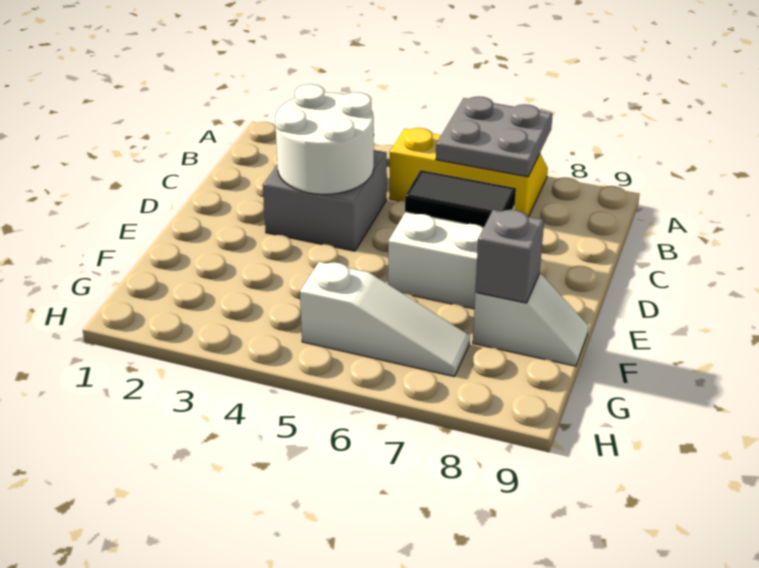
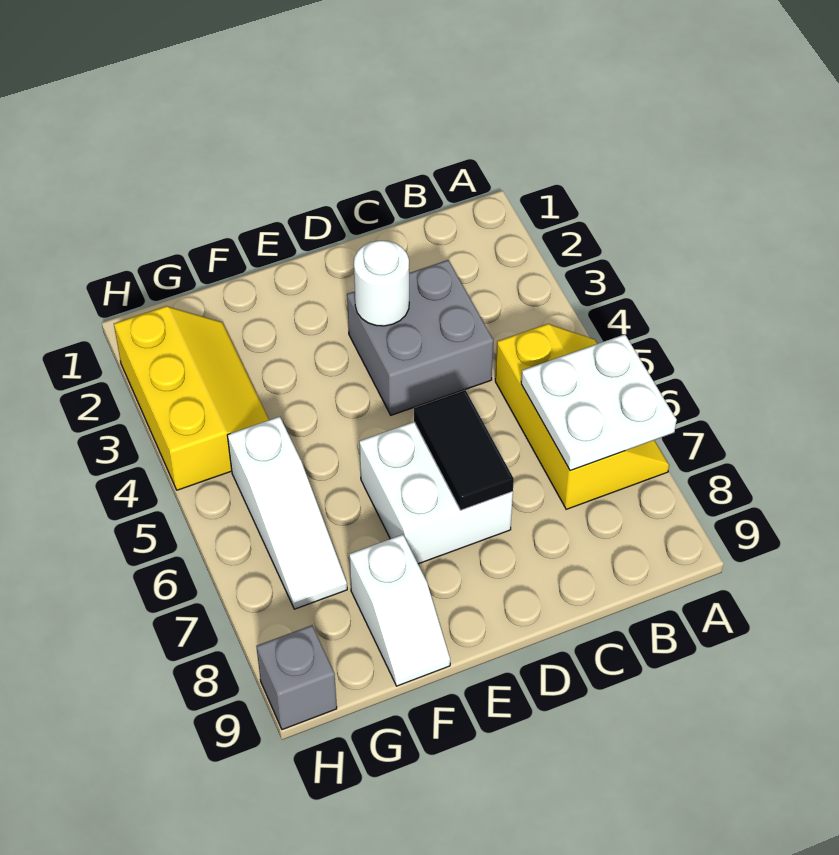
grey 2x2 plate [436,96,553,177] -> white 2x2 plate [521,334,677,471]
white 2x2 round brick [275,84,374,194] -> white 1x1 round brick [354,241,409,326]
grey 1x1 brick [475,210,544,303] -> grey 1x1 brick moved to [256,625,337,730]
none -> yellow 2x3 slope [114,306,269,490]

